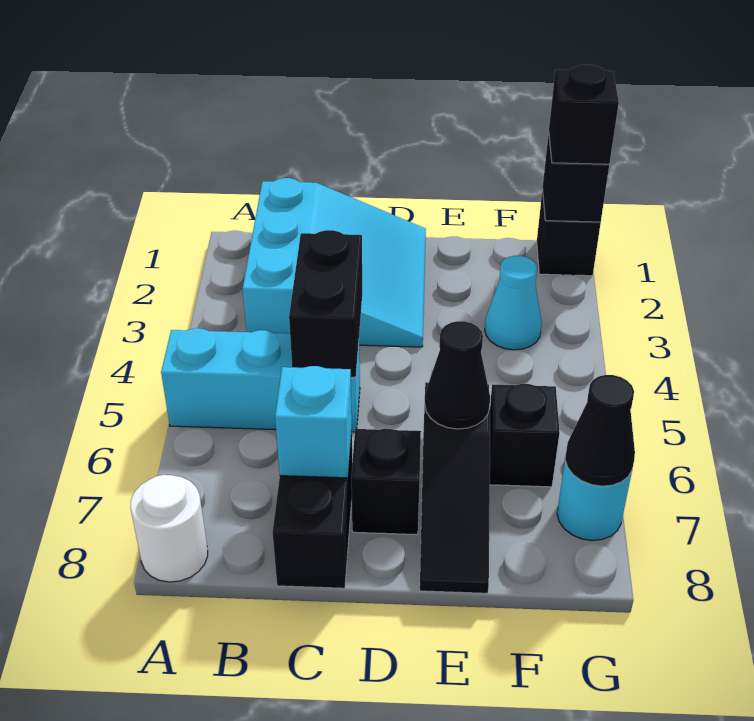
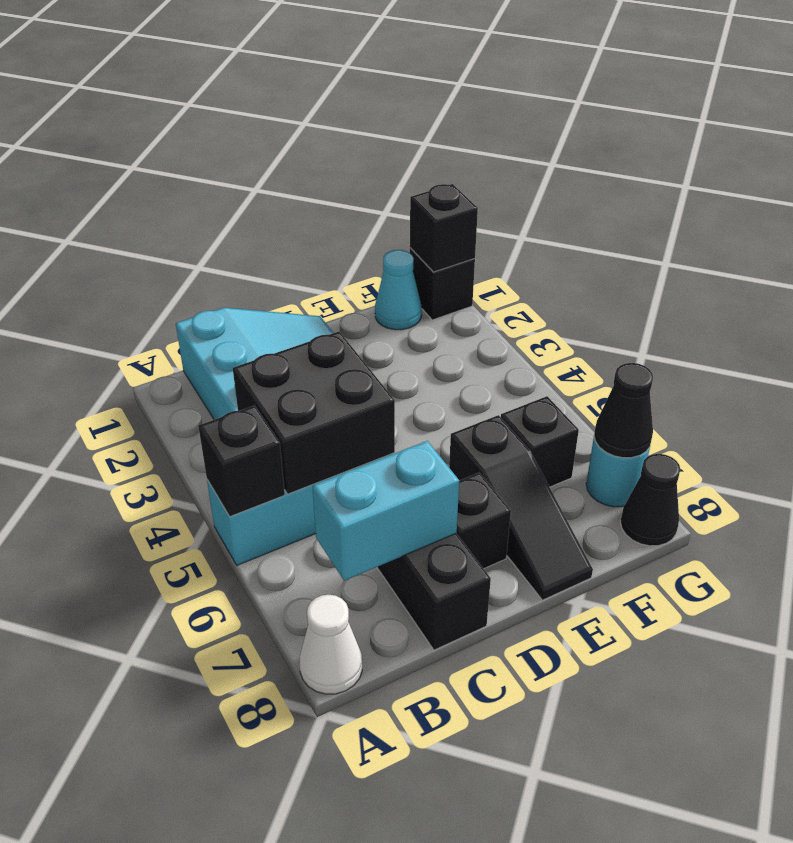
white 1x1 round brick [130,475,208,582] -> white 1x1 cone [299,595,362,694]
black 1x2 brick [289,230,362,377] -> black 2x2 brick [233,331,395,494]
cyan 1x1 brick [275,366,352,478] -> cyan 1x2 brick [313,441,459,581]
black 1x1 cone [425,321,490,429] -> black 1x1 cone moved to [620,454,680,546]
cyan 1x1 cone [485,256,542,350] -> cyan 1x1 cone moved to [375,250,422,330]
black 1x1 brick [549,65,619,164] -> black 1x1 brick moved to [198,405,285,517]

